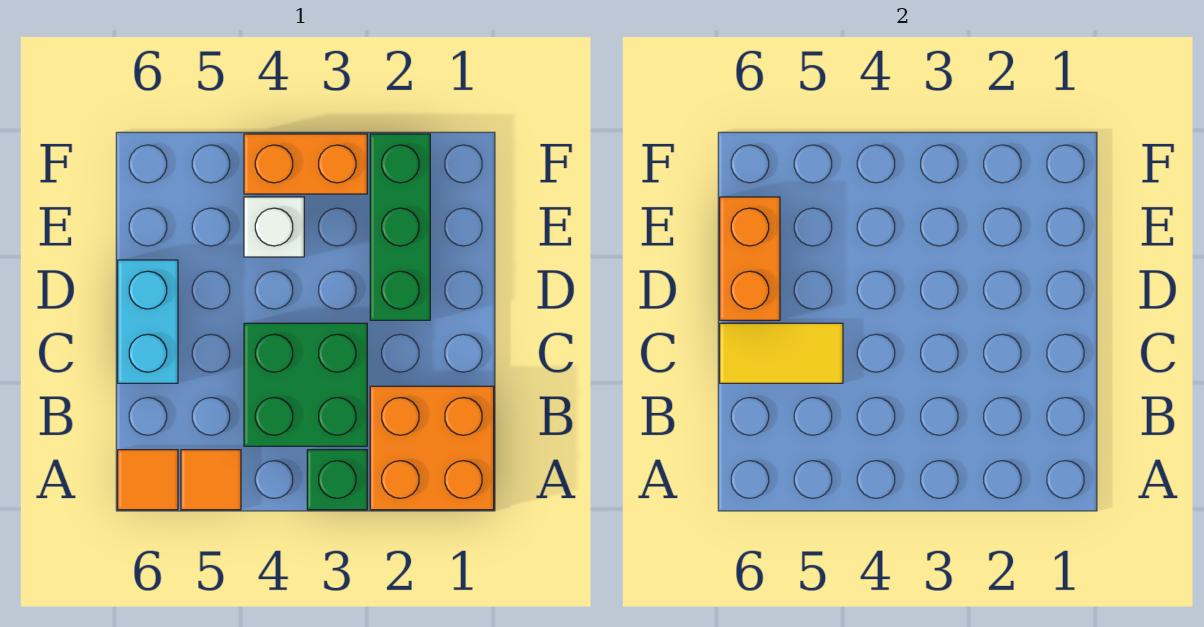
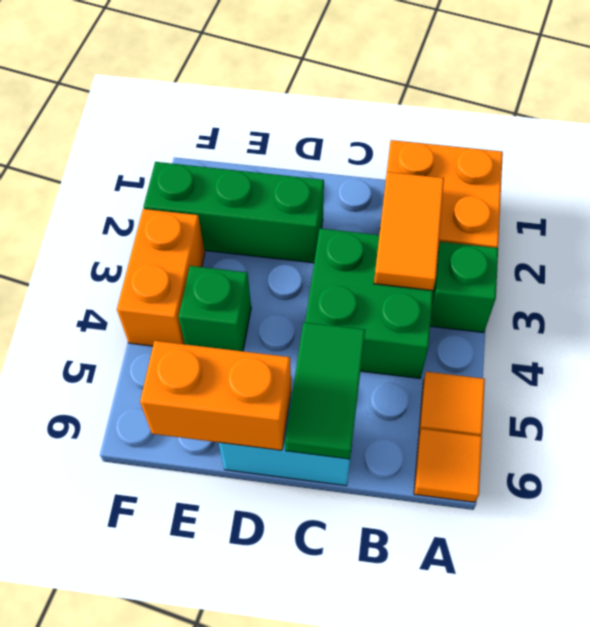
none -> orange 1x2 tile [374,172,444,291]
yellow 1x2 tile [720,323,843,383] -> green 1x2 tile [285,322,365,459]
white 1x1 brick [244,197,304,257] -> green 1x1 brick [179,266,251,351]

